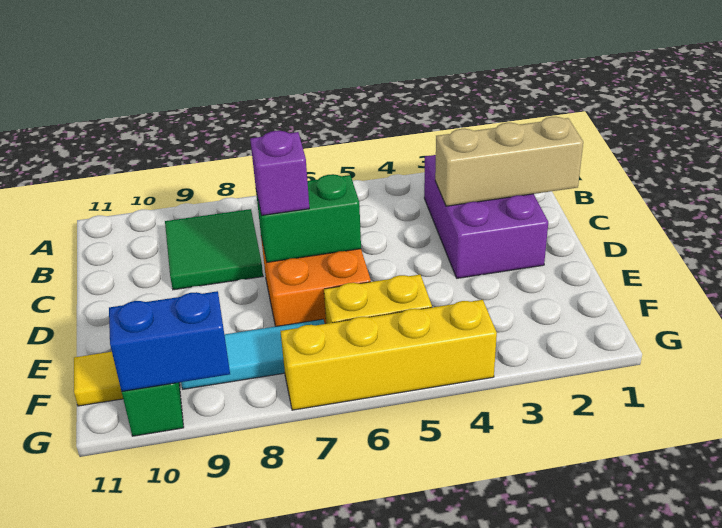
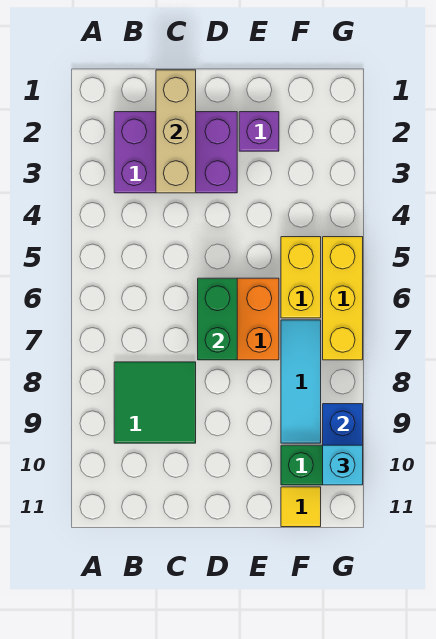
purple 1x1 brick [250,131,309,215] -> purple 1x1 brick moved to [239,112,279,151]
yellow 1x4 brick [281,300,497,410] -> yellow 1x3 brick [323,237,363,360]
none -> cyan 1x1 brick [323,445,363,485]

